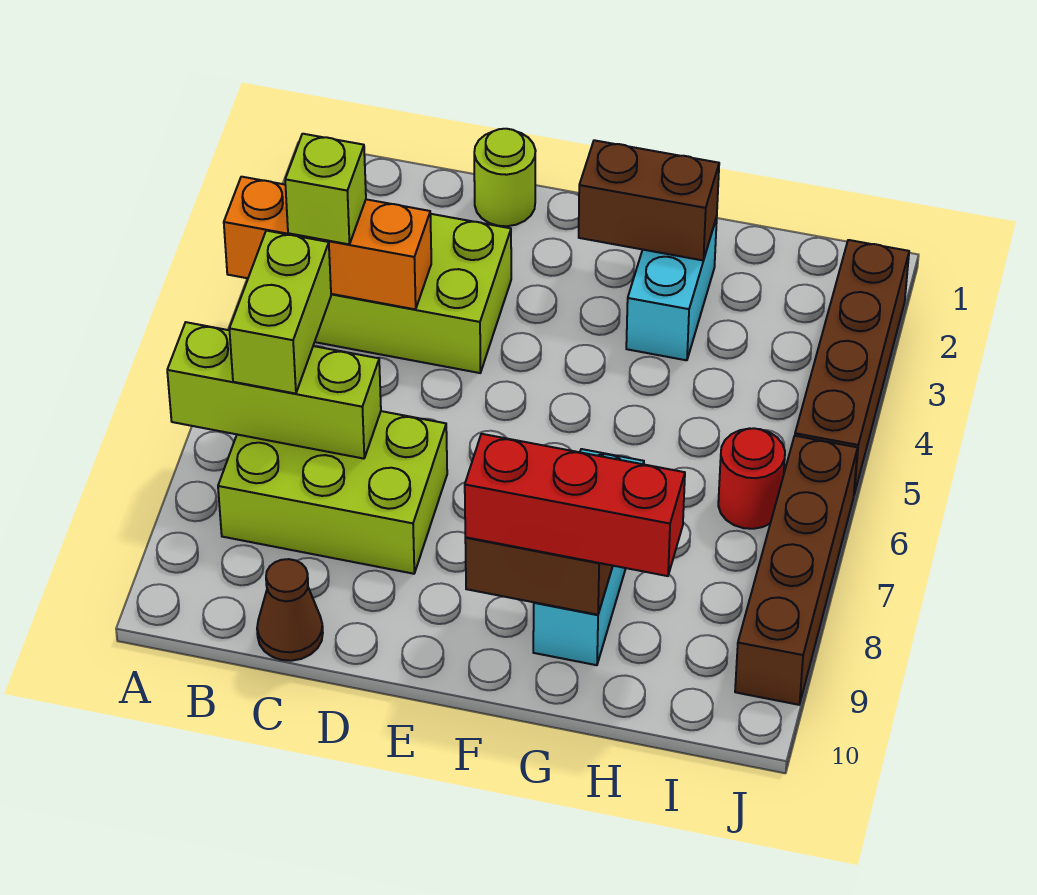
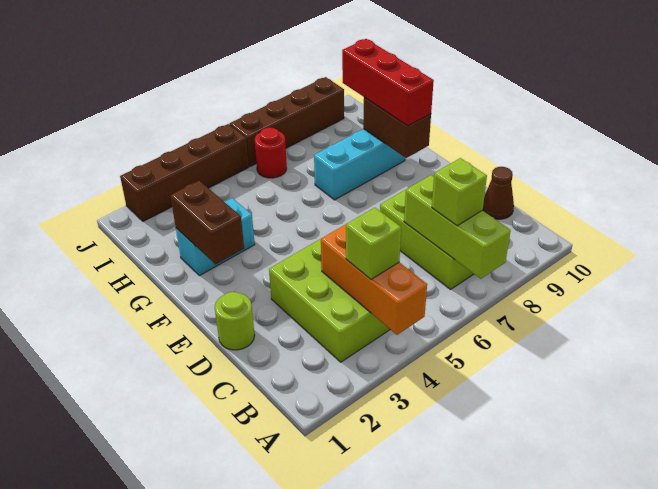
lime 1x2 brick [229,231,331,394] -> lime 1x1 brick [432,158,487,226]

